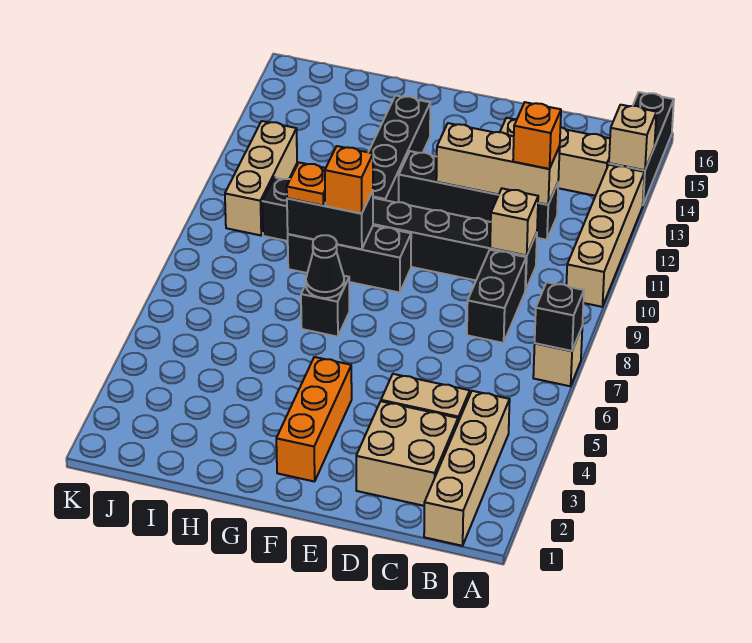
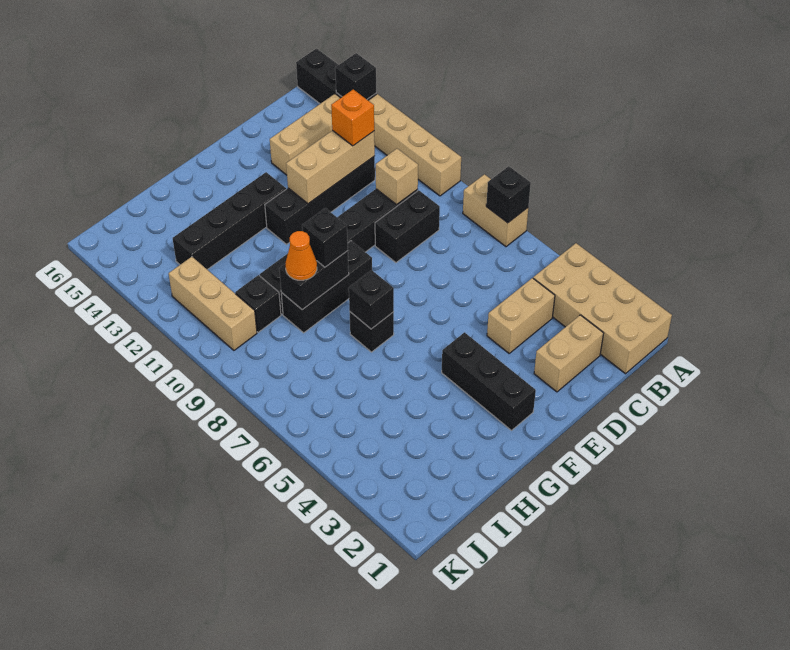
tan 1x1 brick [533,328,582,386] -> tan 1x2 brick [463,174,528,247]
tan 1x1 brick [609,105,656,170] -> black 1x1 brick [335,53,376,99]
tan 1x4 brick [424,391,510,546] -> tan 2x4 brick [533,243,672,374]
tan 2x2 brick [356,401,458,506] -> tan 1x2 brick [534,315,604,392]
black 1x2 brick [467,250,526,343] -> black 1x2 brick turned to [375,190,440,263]
orange 1x3 brick [276,357,352,482] -> black 1x3 brick [442,332,536,430]
black 1x1 cone [306,235,344,298] -> black 1x1 brick [349,270,394,329]
orange 1x1 brick [325,146,373,214] -> black 1x1 brick [302,208,348,267]
black 1x4 brick [368,95,430,202] -> black 1x4 brick turned to [173,172,286,270]
orange 1x1 plate [287,163,326,206] -> orange 1x1 cone [286,231,317,280]

